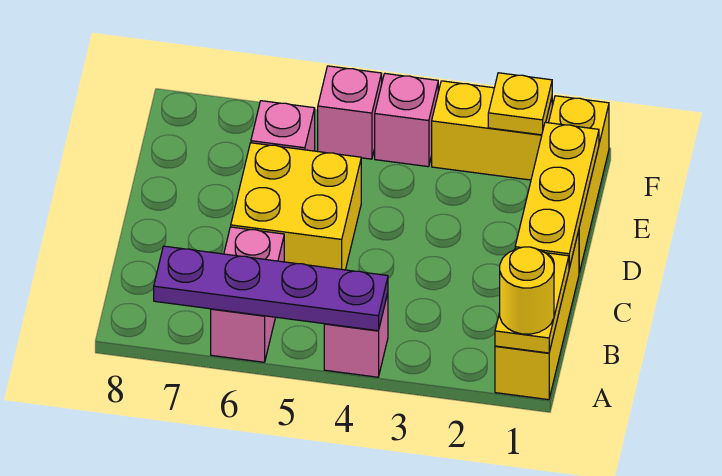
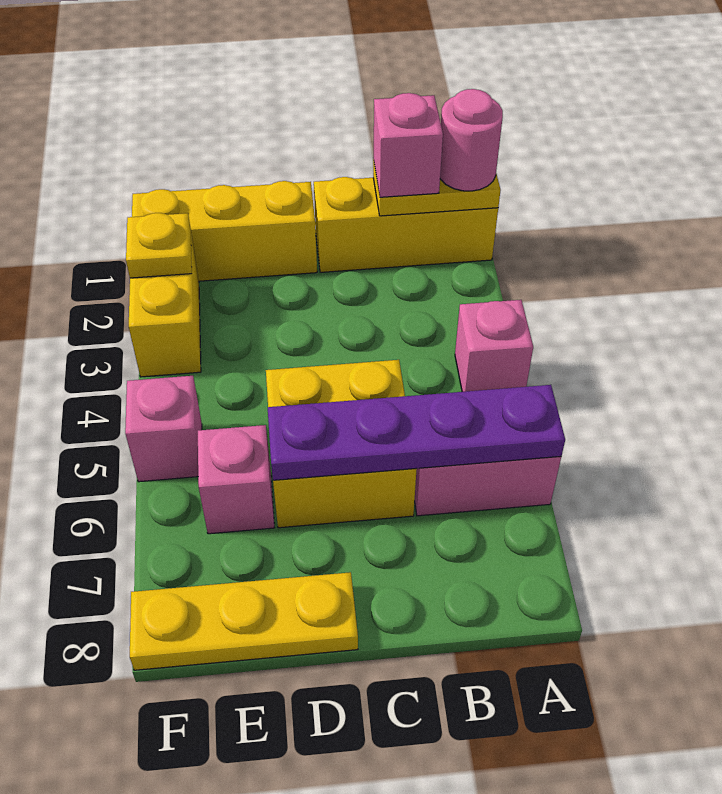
yellow 1x1 round brick [500,247,554,334] -> pink 1x1 round brick [440,89,503,191]
purple 1x4 plate [154,246,388,331] -> purple 1x4 plate turned to [268,385,565,480]
yellow 1x3 plate [515,122,599,268] -> yellow 1x3 plate moved to [130,572,358,670]
pink 1x1 brick [375,74,438,167] -> pink 1x1 brick moved to [373,93,443,197]

